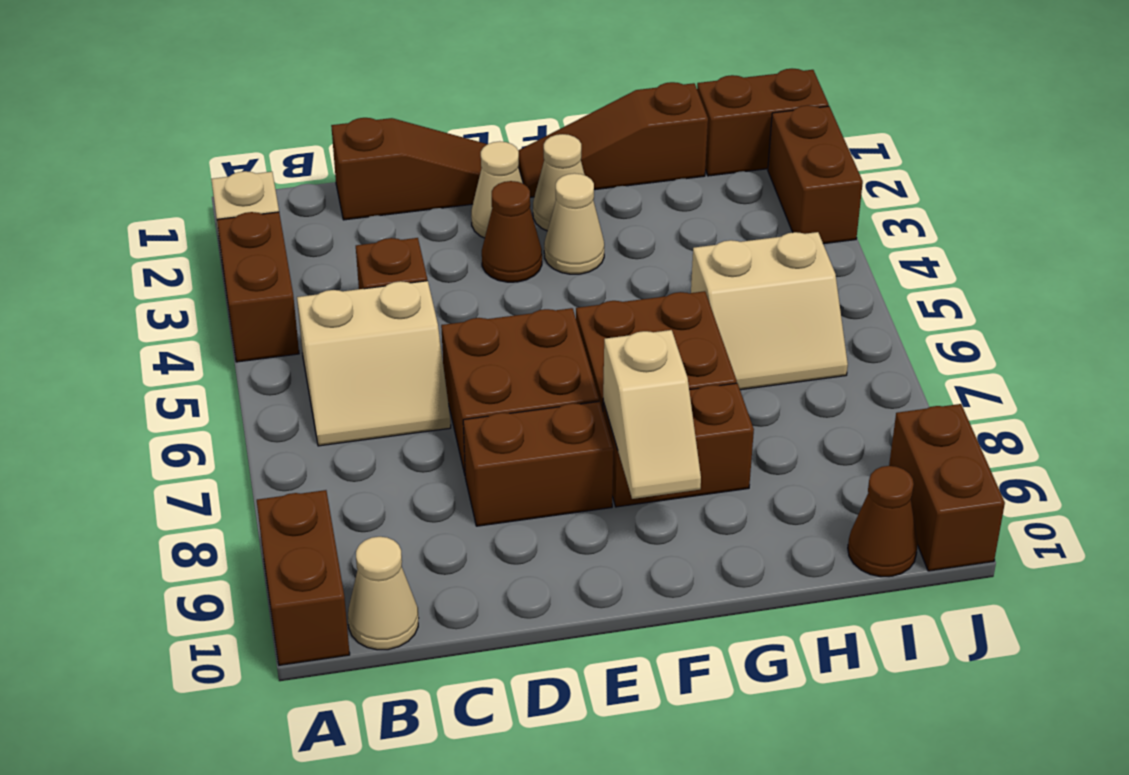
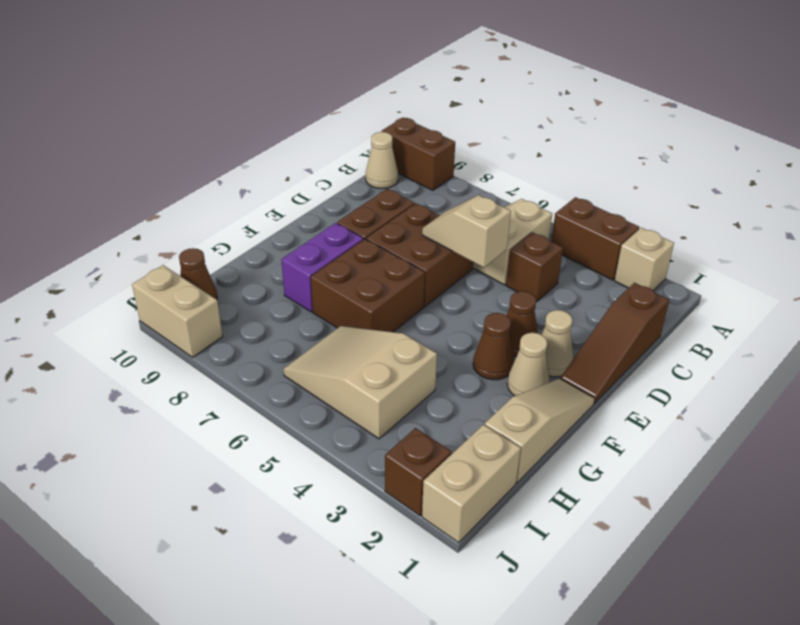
brown 1x3 slope [518,82,708,197] -> tan 1x3 slope [485,379,595,483]
tan 1x1 cone [544,173,604,274] -> brown 1x1 cone [473,313,514,380]
brown 1x2 brick [603,383,754,507] -> purple 1x2 brick [281,223,364,312]
tan 1x2 slope [603,330,701,499] -> tan 1x2 slope moved to [422,195,511,268]
tan 2x2 slope [691,232,848,390] -> tan 2x3 slope [283,326,437,439]
brown 1x2 brick [697,69,829,176] -> tan 1x2 brick [422,425,521,543]
brown 1x2 brick [768,105,863,244] -> brown 1x1 brick [385,428,452,516]
brown 1x2 brick [889,404,1005,571] -> tan 1x2 brick [132,265,223,357]

